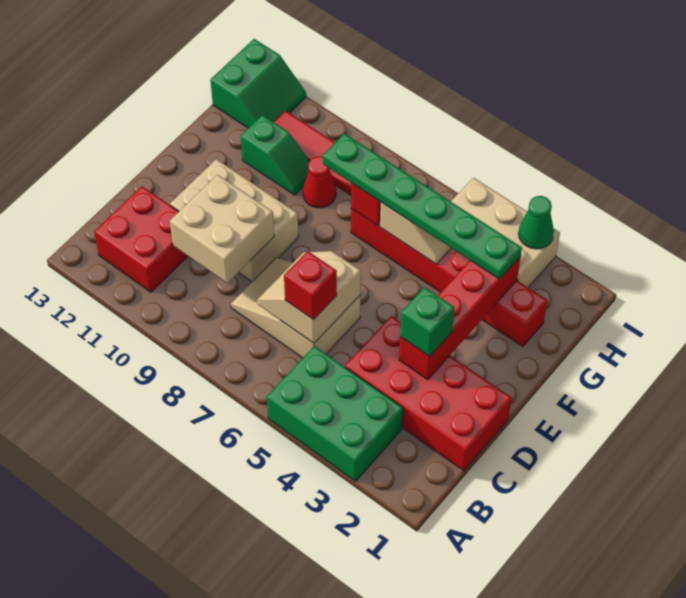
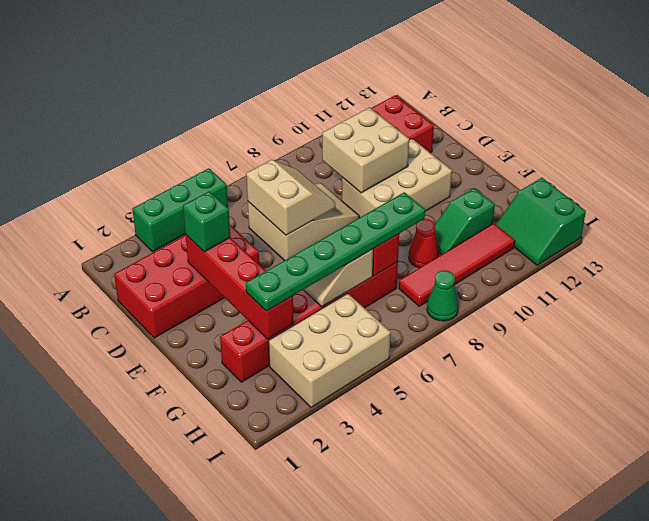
green 2x3 brick [267,346,403,481] -> green 1x3 brick [132,168,228,252]
red 1x1 brick [284,251,337,320] -> none
green 1x1 cone [518,196,554,249] -> green 1x1 cone moved to [427,271,458,321]

